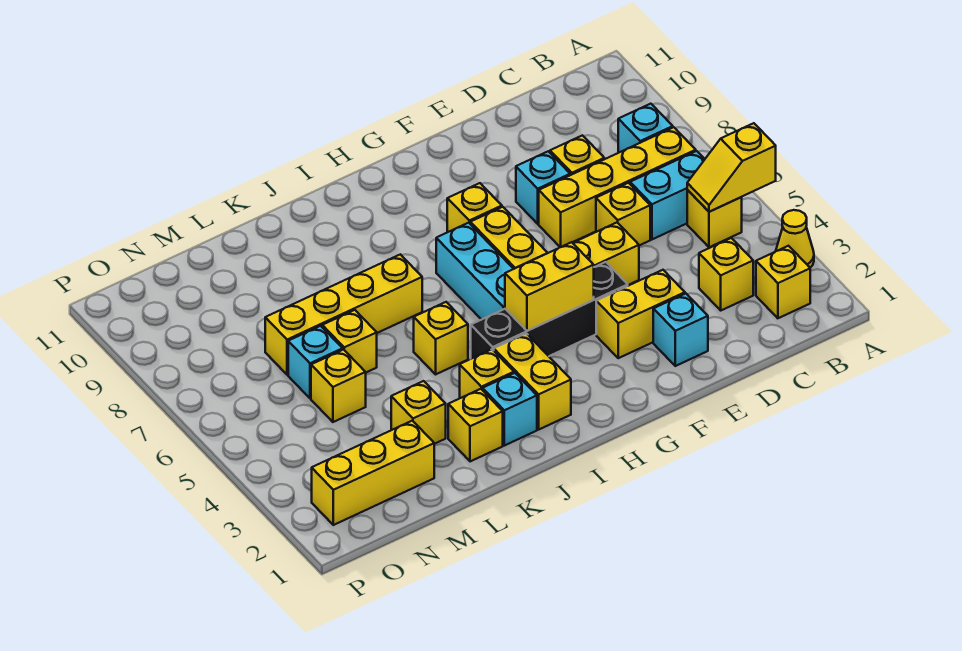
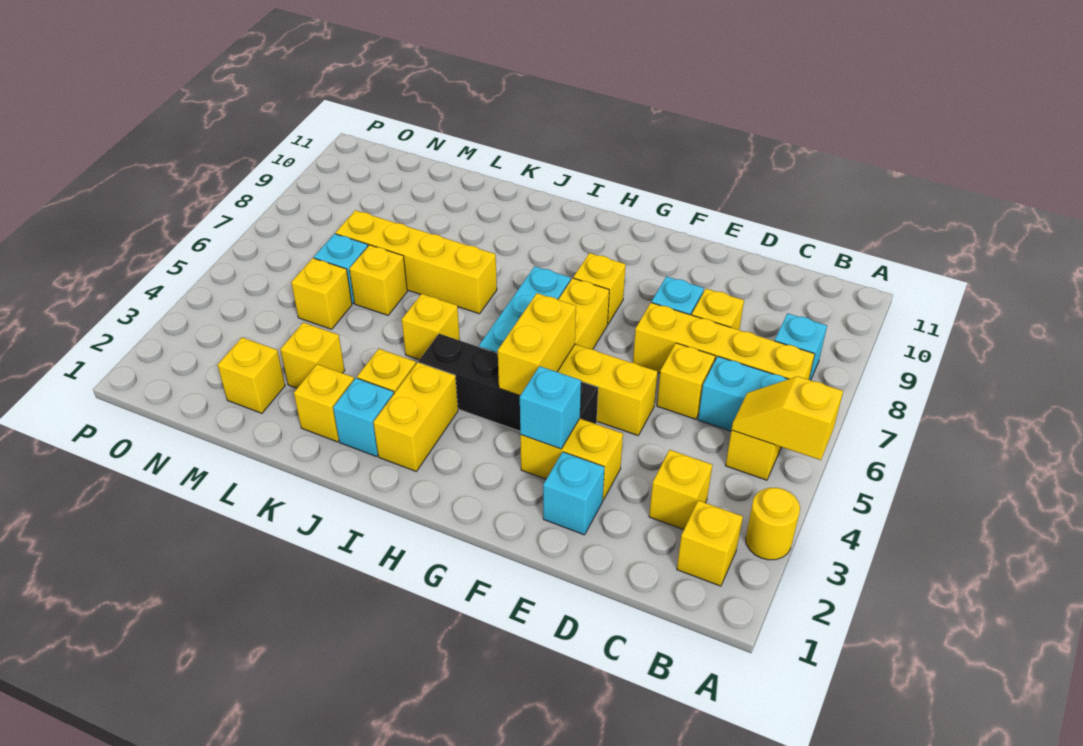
yellow 1x1 cone [776,210,814,268] -> yellow 1x1 round brick [745,488,800,560]
none -> cyan 1x1 brick [520,366,581,449]
yellow 1x2 brick [505,242,594,331] -> yellow 1x2 brick turned to [498,293,576,395]
yellow 1x3 brick [312,421,434,525] -> yellow 1x1 brick [218,337,285,413]

